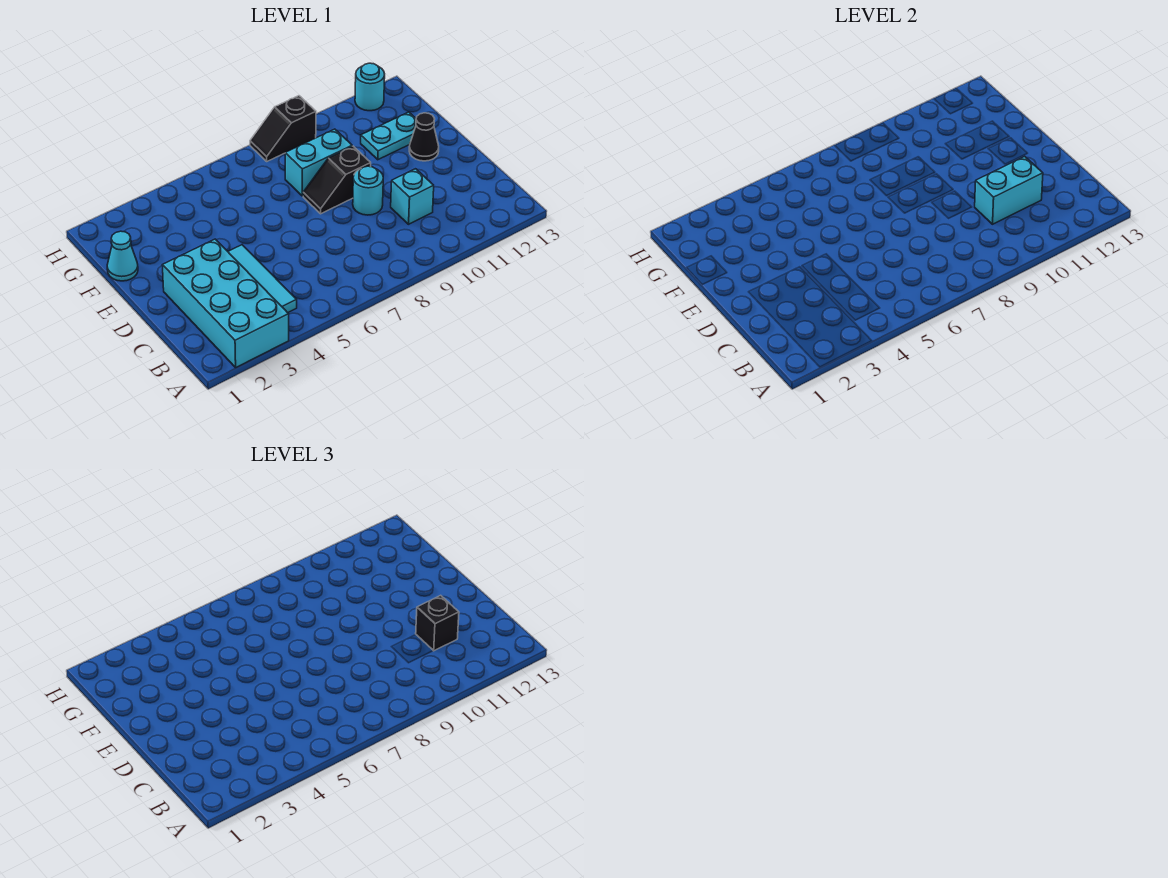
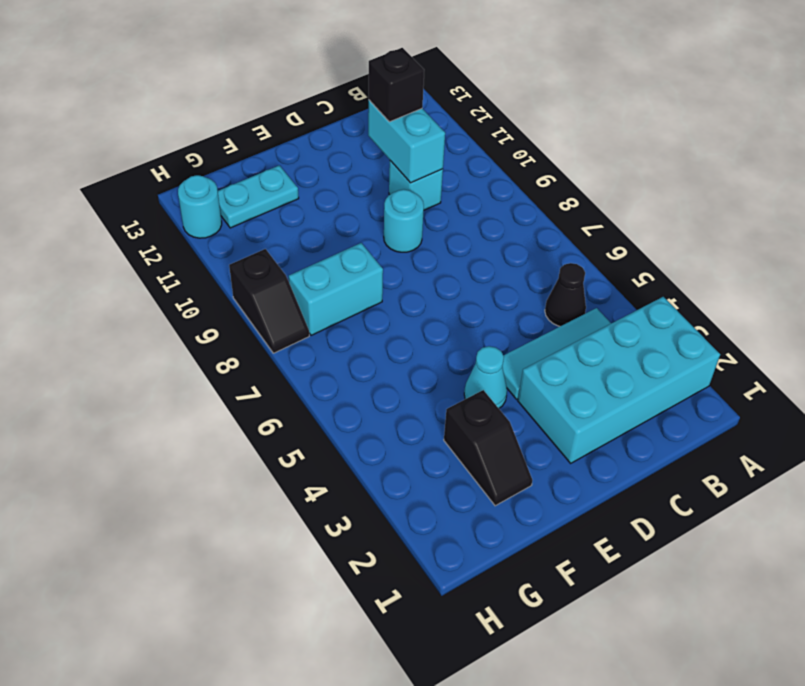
black 1x2 slope [303,146,371,214] -> black 1x2 slope moved to [444,390,533,506]
black 1x1 cone [409,113,439,161] -> black 1x1 cone moved to [545,263,586,326]
cyan 1x1 cone [107,231,138,281] -> cyan 1x1 cone moved to [464,346,507,408]
cyan 1x2 brick [285,129,352,196] -> cyan 1x2 brick turned to [289,243,383,335]
cyan 1x2 plate [361,112,416,160] -> cyan 1x2 plate turned to [218,165,299,228]

